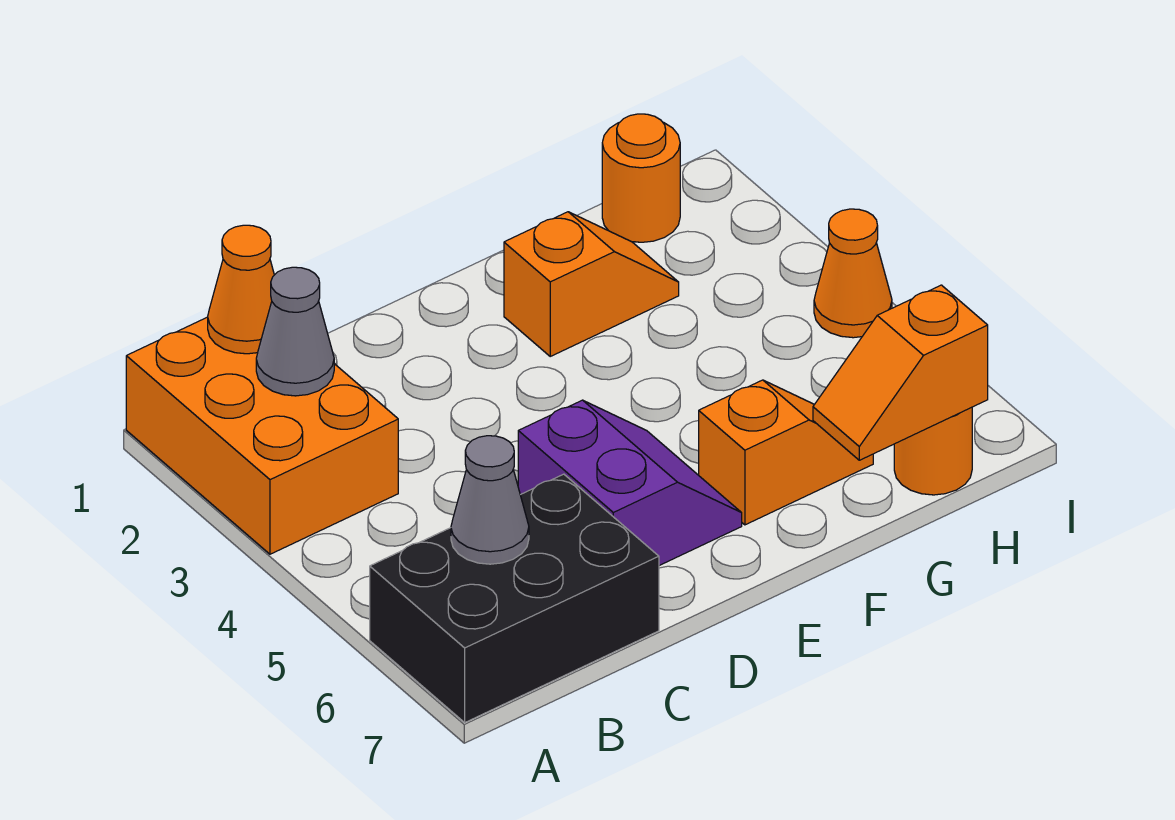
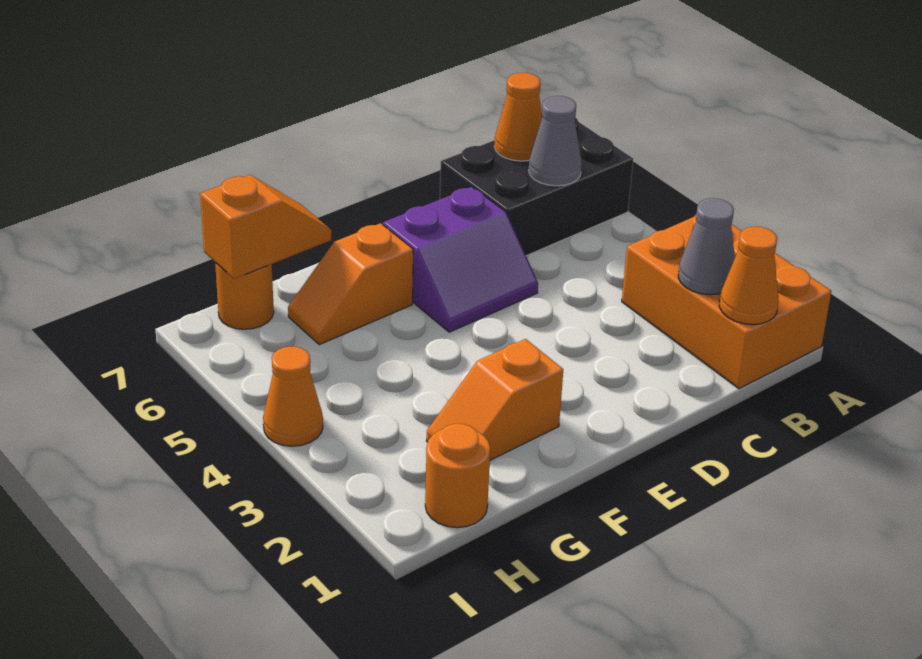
none -> orange 1x1 cone [494,73,542,161]
purple 2x2 slope [518,400,742,566] -> purple 2x2 slope turned to [383,187,538,332]

